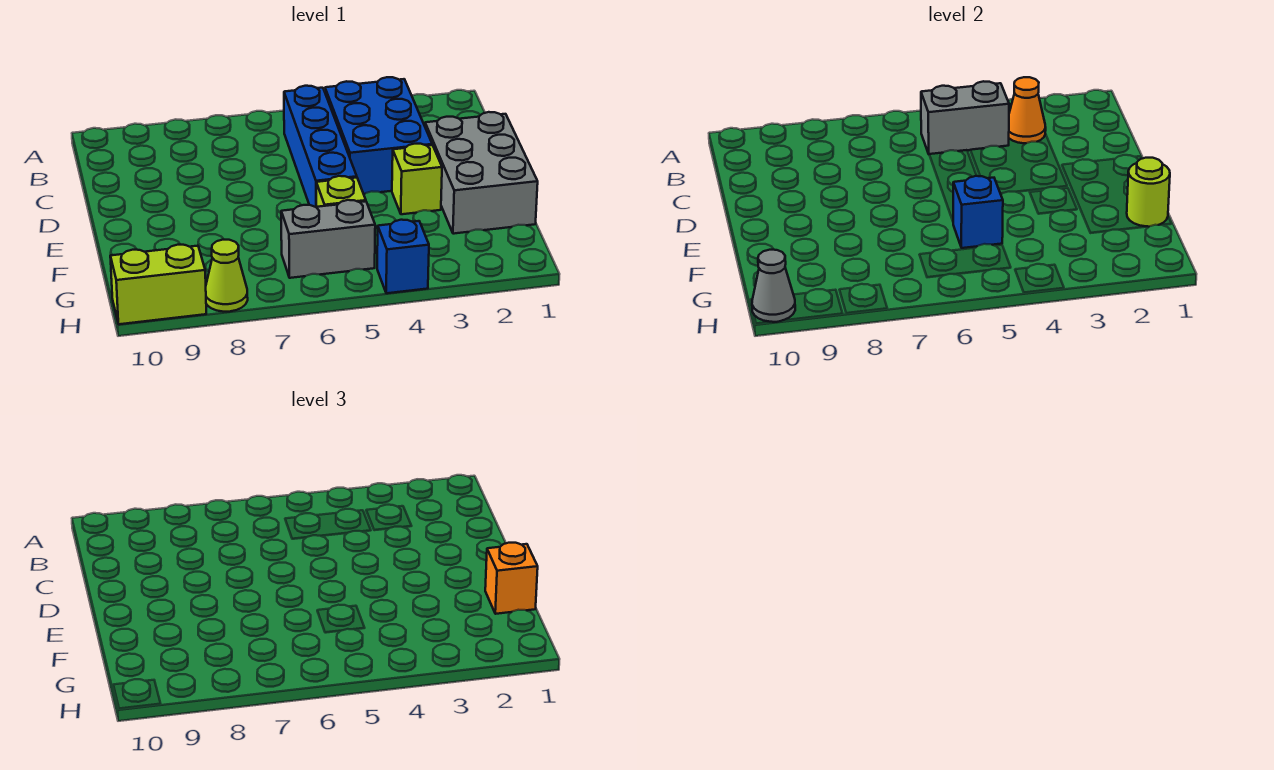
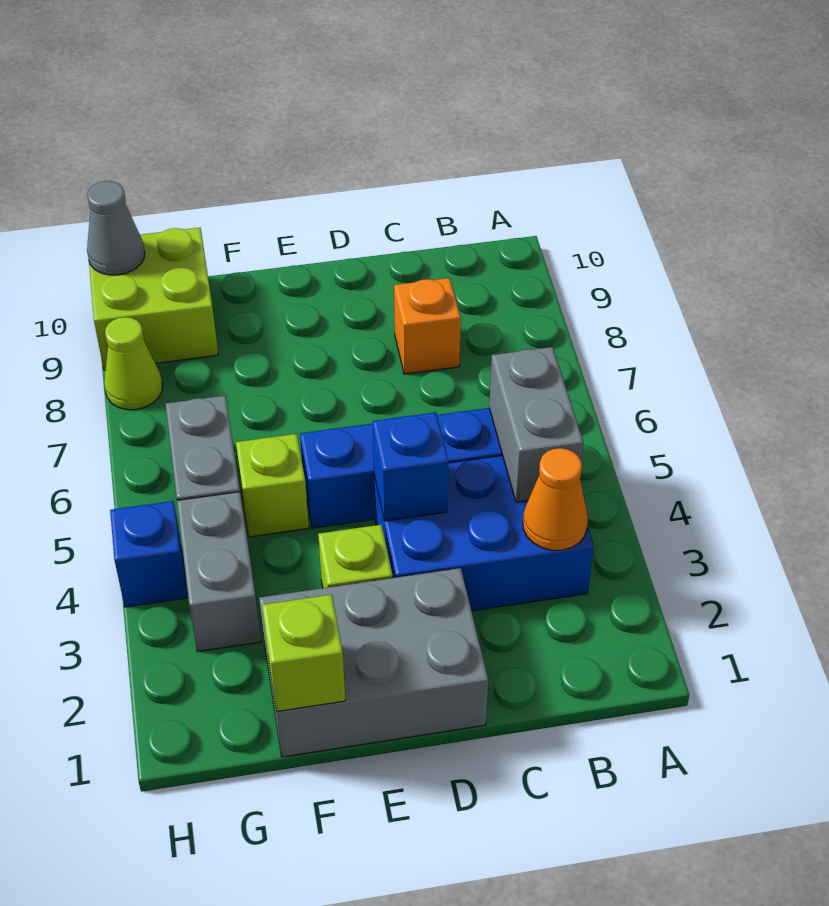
lime 1x1 round brick [1127,158,1170,227] -> lime 1x1 brick [262,594,345,712]
orange 1x1 brick [485,543,538,614] -> orange 1x1 brick moved to [394,278,461,374]
blue 1x1 brick [953,176,1003,248] -> blue 1x1 brick moved to [373,412,448,521]
none -> grey 1x2 brick [177,492,261,652]
lime 1x2 brick [110,245,206,324] -> lime 2x2 brick [87,228,218,370]

